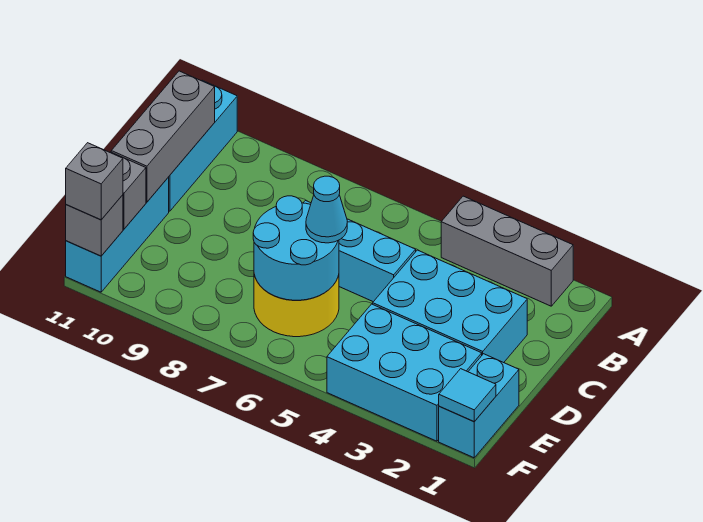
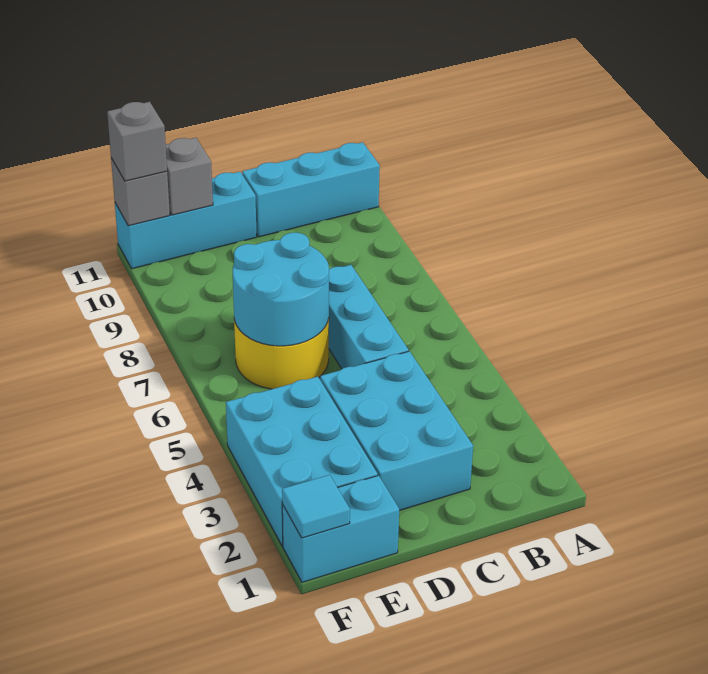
grey 1x3 brick [441,196,573,306] -> none
grey 1x3 brick [111,71,215,202] -> none
cyan 1x1 cone [306,176,347,243] -> none

